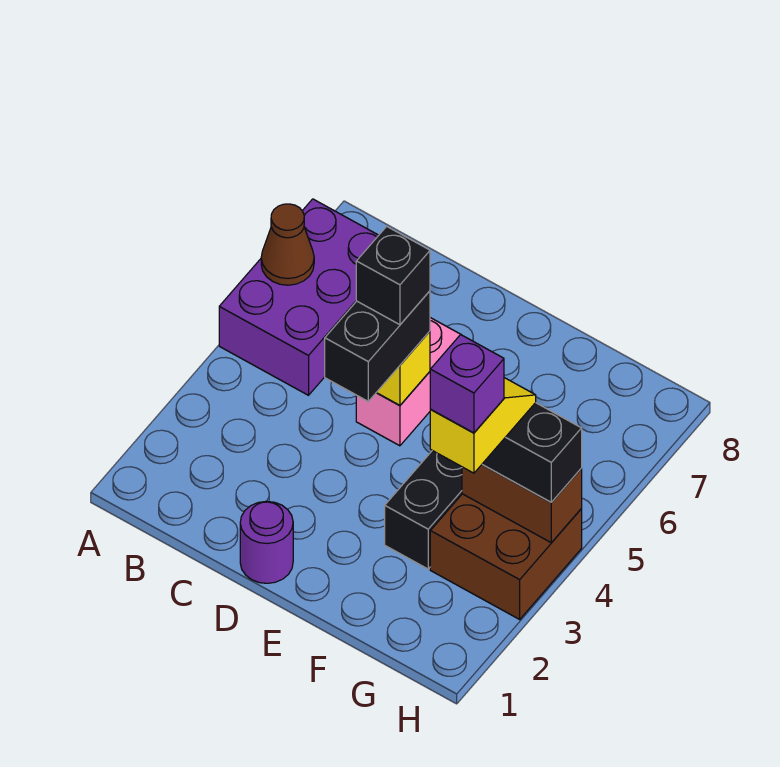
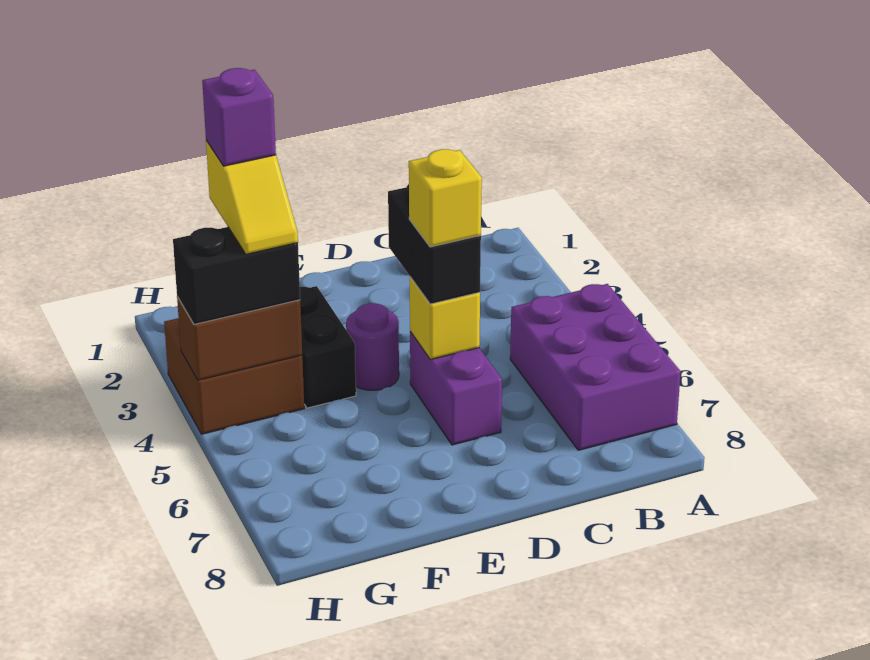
brown 1x1 cone [261,204,314,285] -> none
purple 1x1 round brick [240,501,293,583] -> purple 1x1 round brick moved to [346,303,399,390]
pink 1x2 brick [356,318,461,446] -> purple 1x2 brick [410,332,502,445]
black 1x1 brick [356,226,430,325] -> yellow 1x1 brick [409,149,482,247]

